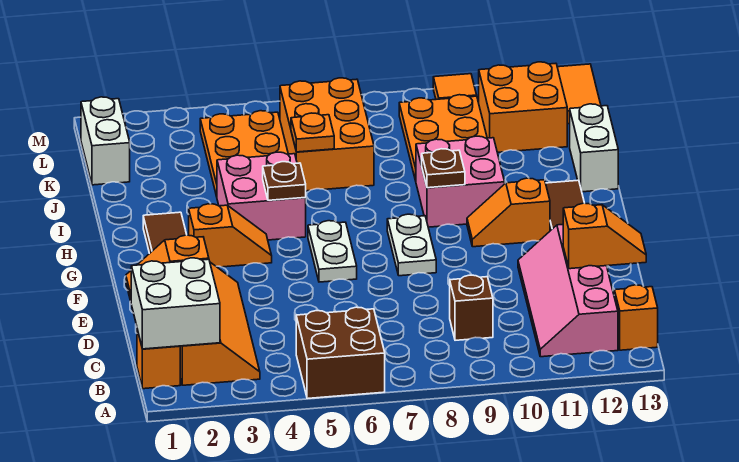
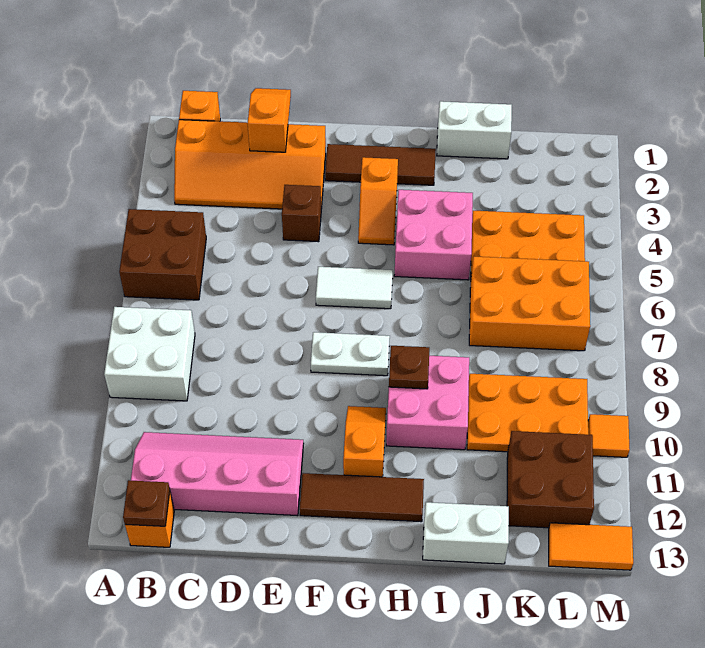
white 2x2 brick [131,258,220,349] -> white 2x2 brick moved to [104,307,195,401]
brown 1x1 brick [450,275,493,340] -> brown 1x1 brick moved to [282,185,321,242]
orange 1x2 slope [563,203,646,269] -> none
white 1x2 plate [308,221,357,282] -> white 1x2 tile [316,267,393,309]
brown 1x1 plate [263,162,306,200] -> brown 1x1 plate moved to [123,480,170,526]
orange 1x1 plate [291,113,334,152] -> none
white 1x2 brick [81,97,130,185] -> white 1x2 brick moved to [437,101,512,159]
orange 2x2 brick [479,62,567,152] -> brown 2x2 brick [507,431,594,528]

